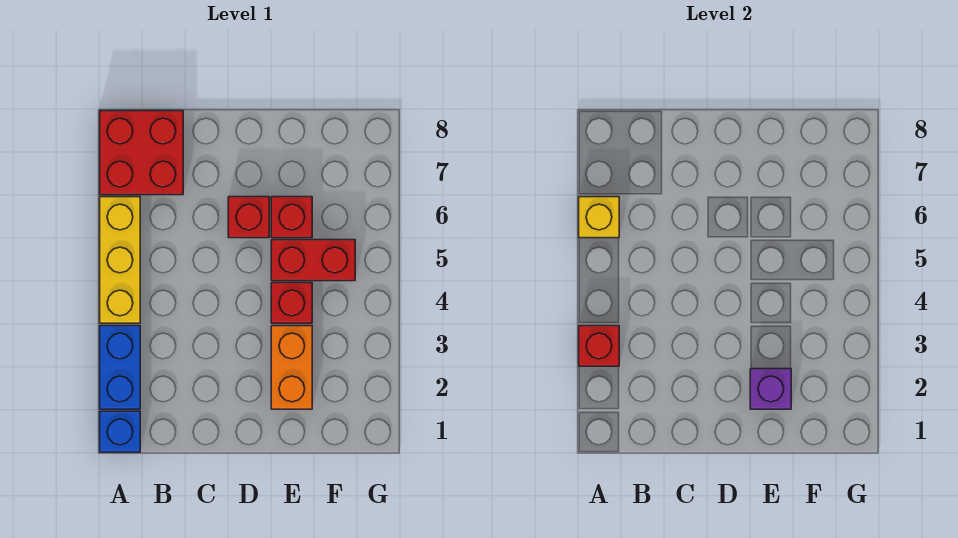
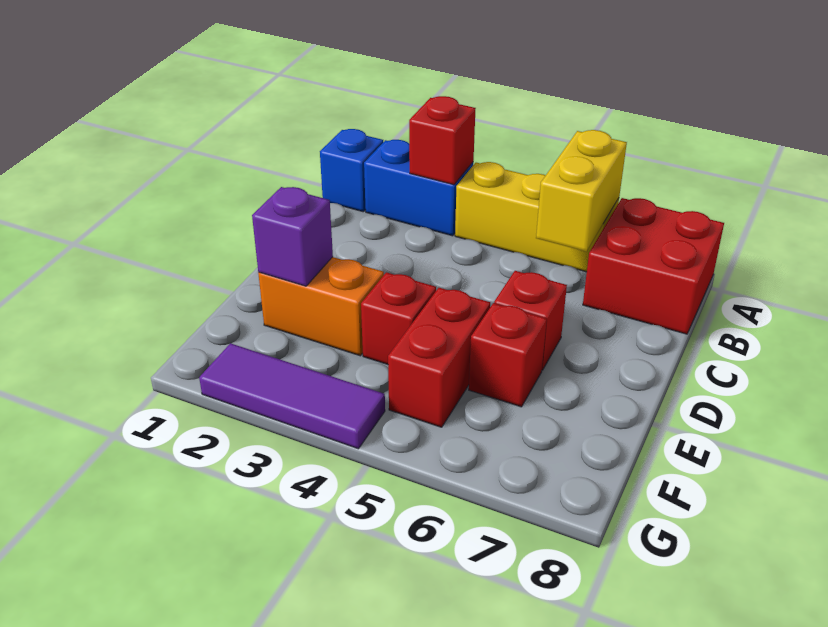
yellow 1x1 brick [579,197,619,238] -> yellow 1x2 brick [536,130,627,251]
none -> purple 1x3 tile [199,343,385,449]

